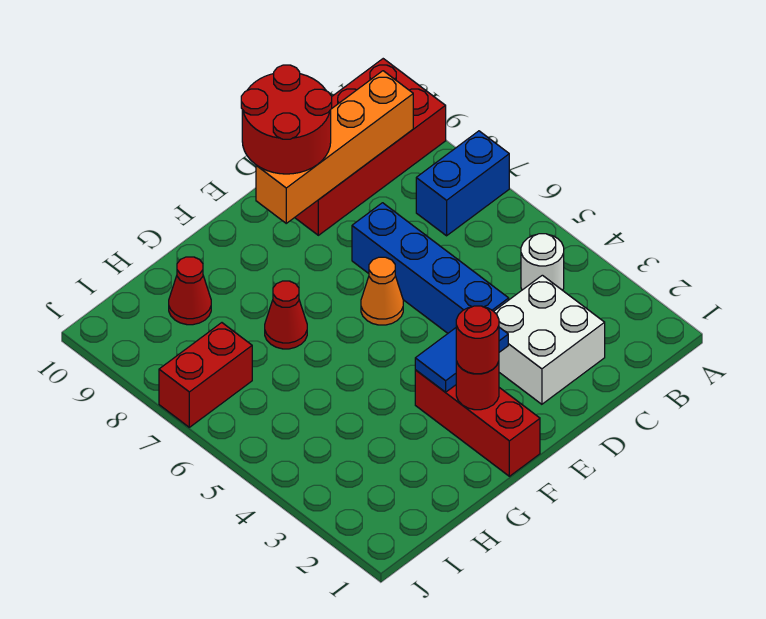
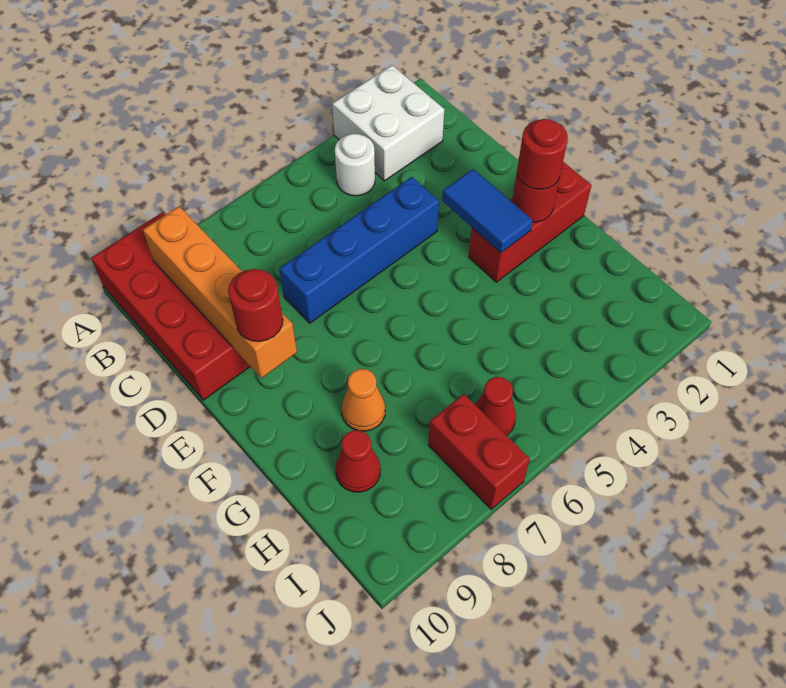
blue 1x2 brick [416,131,509,236] -> none
white 2x2 brick [494,275,605,404] -> white 2x2 brick moved to [332,65,444,181]
red 2x2 round brick [241,65,332,174] -> red 1x1 round brick [228,269,283,341]
orange 1x1 cone [361,257,403,325] -> orange 1x1 cone moved to [341,369,385,431]
red 1x1 cone [265,281,307,349] -> red 1x1 cone moved to [475,377,516,436]

